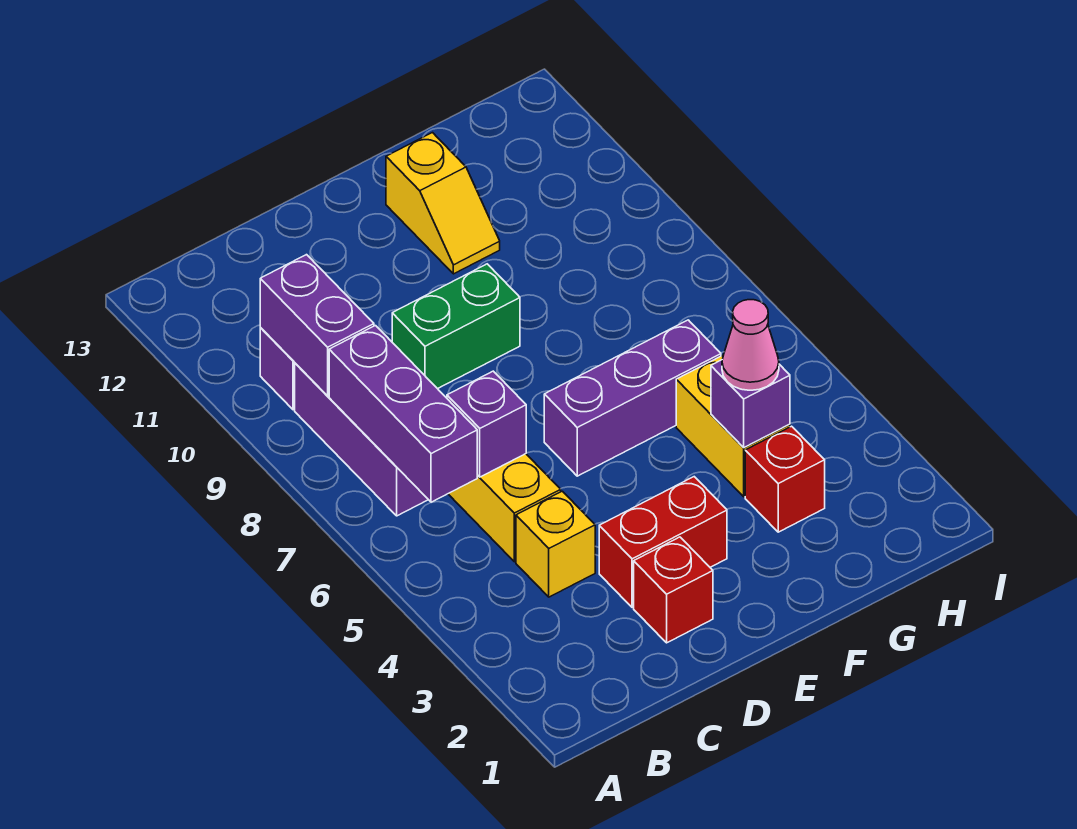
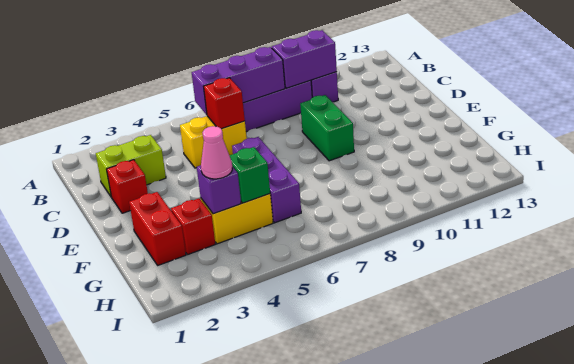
none -> lime 1x2 brick [96,135,166,196]
yellow 1x1 brick [516,491,595,597] -> none
purple 1x1 brick [447,371,526,477] -> red 1x1 brick [204,78,245,129]
red 1x2 brick [599,477,727,607] -> red 1x2 brick moved to [129,192,186,265]
yellow 1x2 slope [386,133,500,274] -> none
none -> green 1x1 brick [230,147,270,203]

